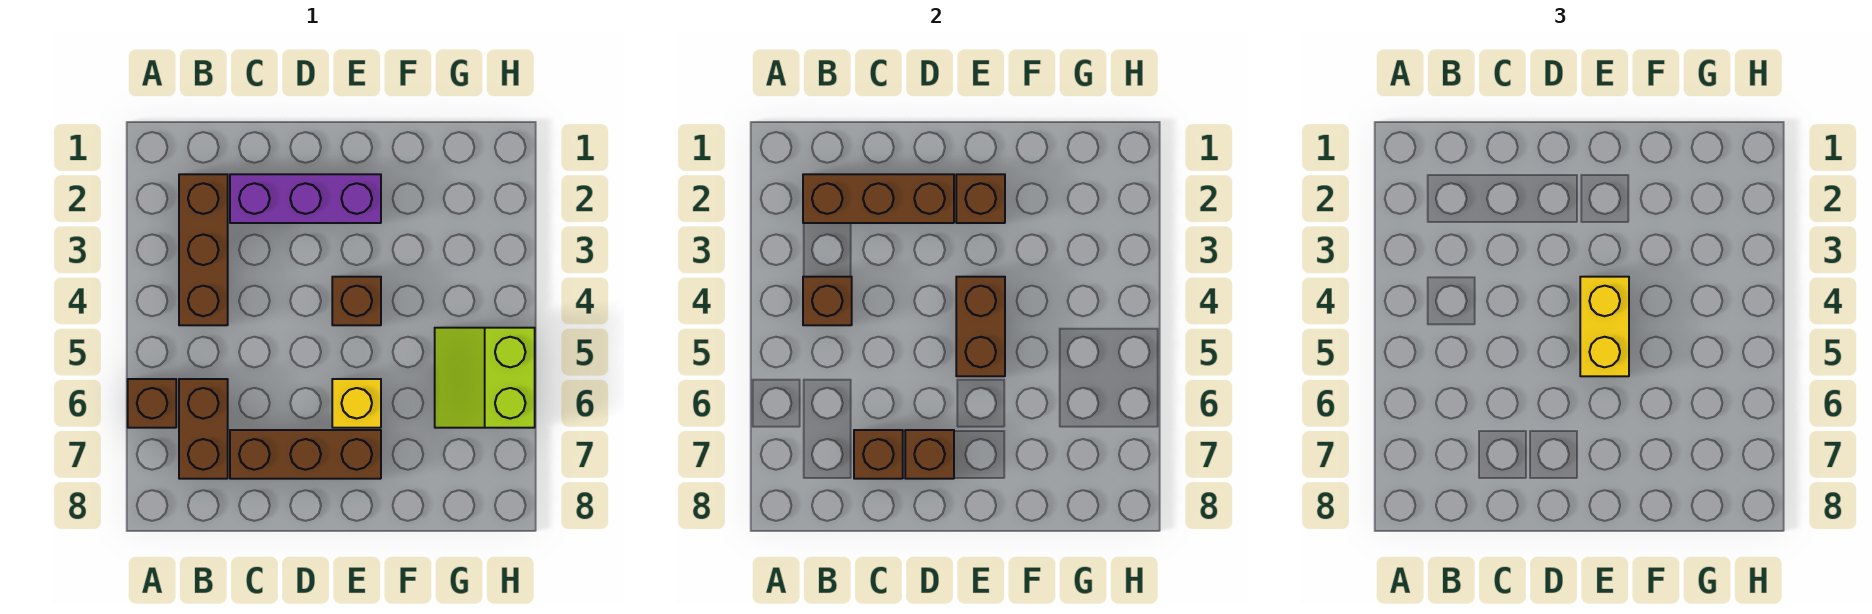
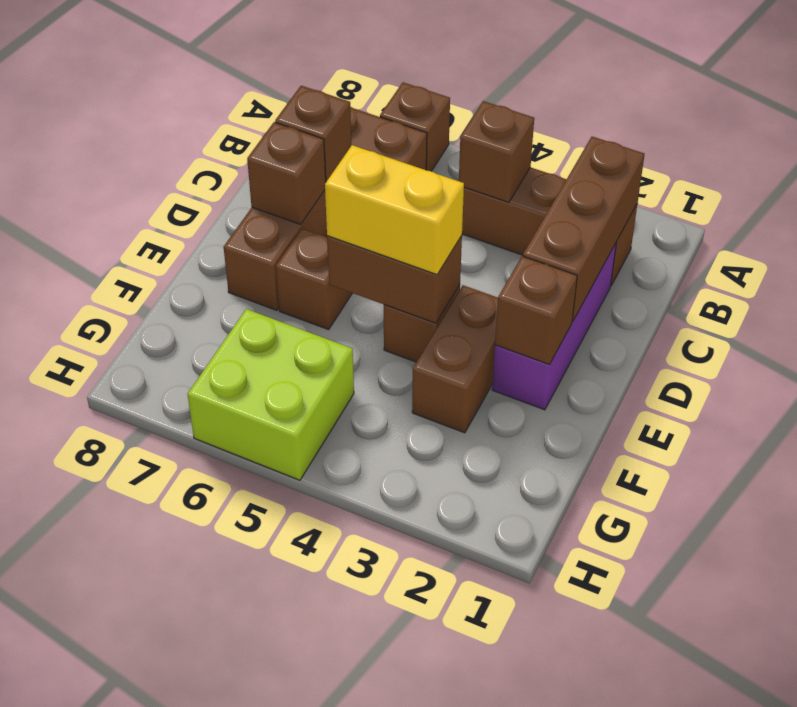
none -> brown 1x2 brick [412,285,498,433]
yellow 1x1 brick [332,379,381,428] -> brown 1x1 brick [276,228,352,330]
lime 2x2 slope [435,328,535,428] -> lime 2x2 brick [188,309,354,480]

